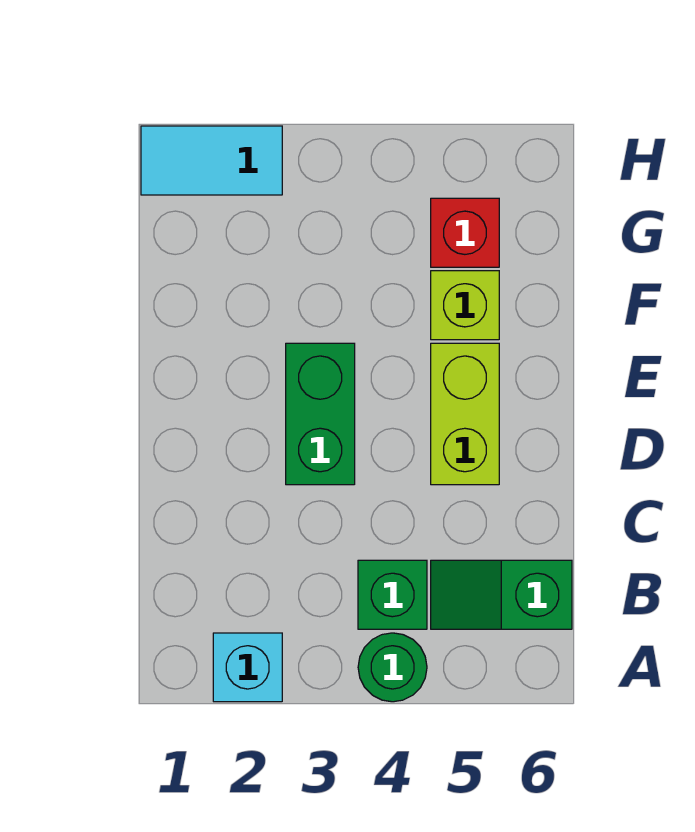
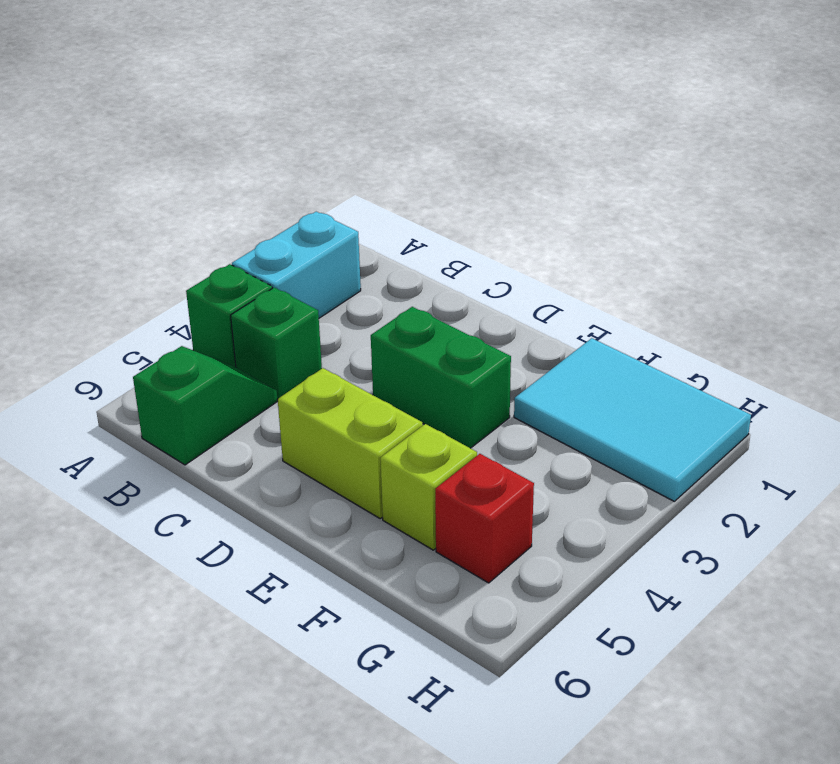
cyan 1x1 brick [213,633,282,702] -> cyan 1x2 brick [232,212,361,318]
green 1x1 round brick [358,633,427,702] -> green 1x1 brick [186,264,272,367]
cyan 1x2 tile [141,126,282,195] -> cyan 2x3 tile [514,338,751,501]

